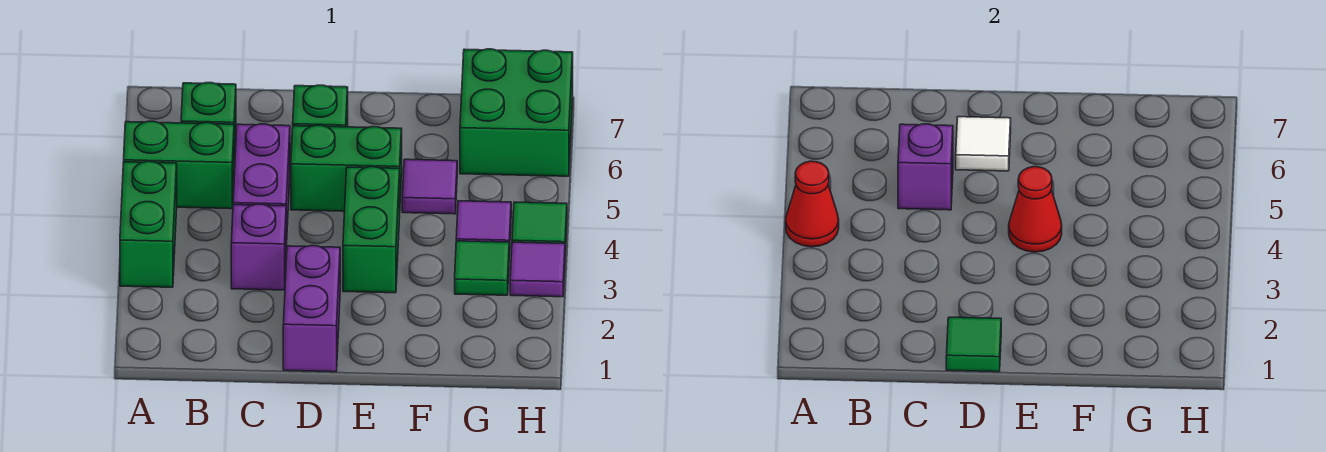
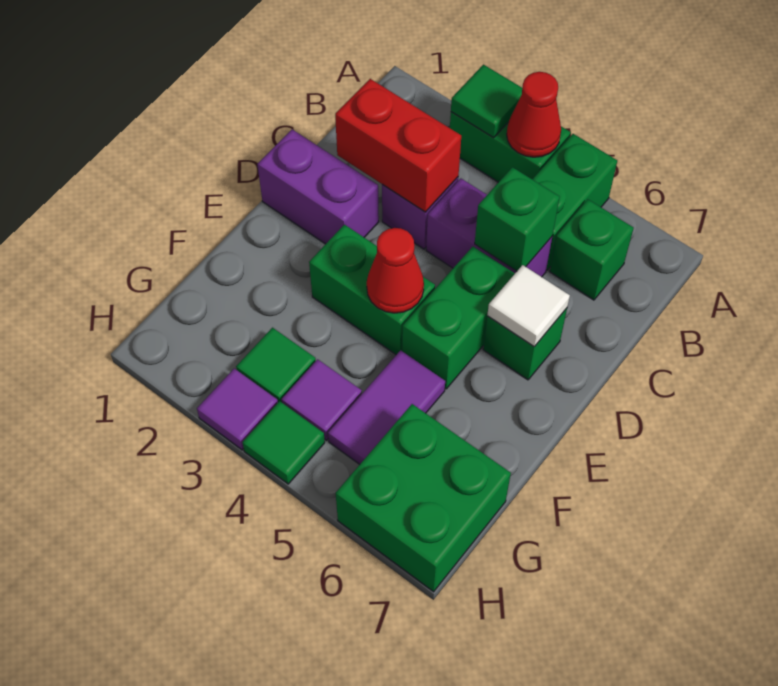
none -> red 1x2 brick [335,79,461,212]
purple 1x1 brick [898,124,953,210] -> green 1x1 brick [475,167,559,271]
green 1x1 tile [946,317,1001,372] -> green 1x1 tile moved to [451,65,522,138]
purple 1x1 tile [402,159,457,214] -> purple 1x2 tile [328,350,445,464]

